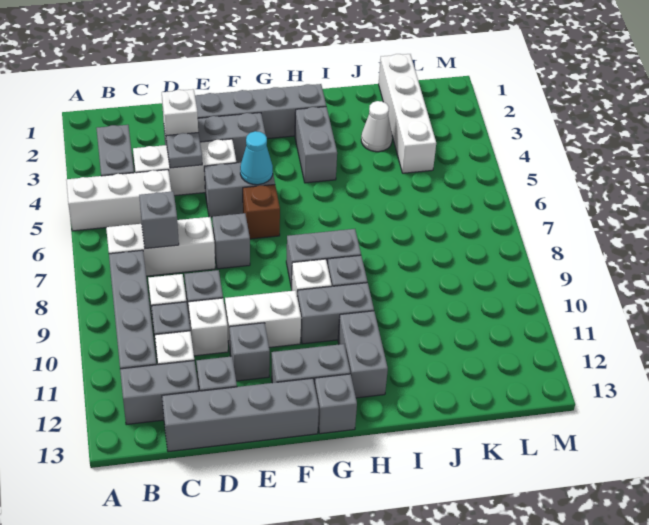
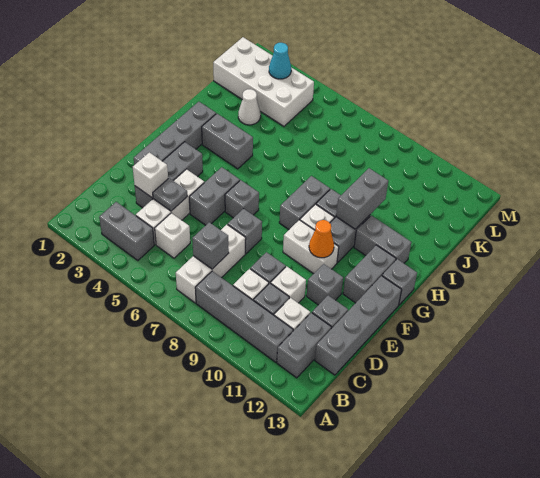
white 1x3 brick [66,170,171,231] -> white 1x1 brick [155,213,190,258]
white 1x2 brick [225,290,301,349] -> white 1x2 brick turned to [283,220,339,274]
cyan 1x1 cone [240,131,273,185] -> cyan 1x1 cone moved to [269,43,291,79]
brown 1x1 brick [243,185,280,239] -> grey 1x1 brick [225,180,259,218]
none -> orange 1x1 cone [309,220,334,258]
none -> grey 1x2 brick [336,168,388,229]
white 1x4 brick [379,54,436,173] -> white 2x4 brick [213,37,314,126]

